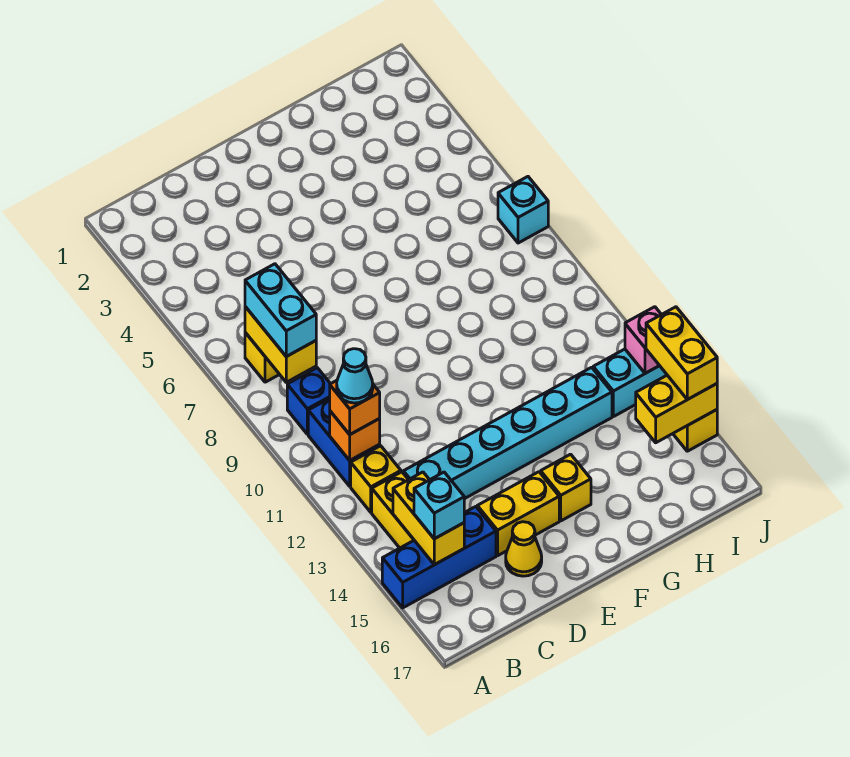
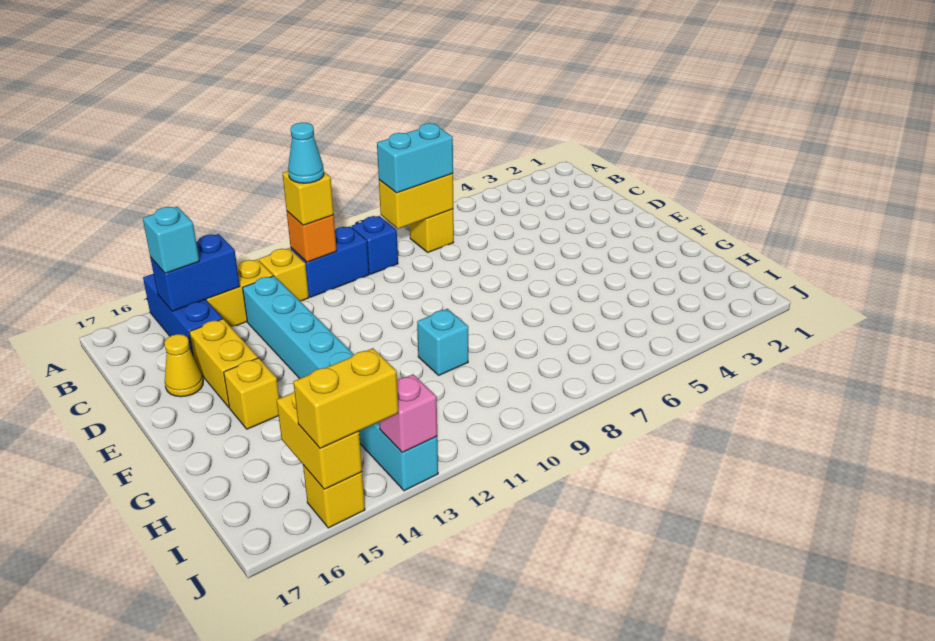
orange 1x1 brick [330,380,380,434] -> yellow 1x1 brick [282,171,334,225]
yellow 1x2 brick [393,472,464,565] -> blue 1x2 brick [150,234,240,311]
cyan 1x1 brick [498,177,548,243] -> cyan 1x1 brick moved to [417,309,468,375]

